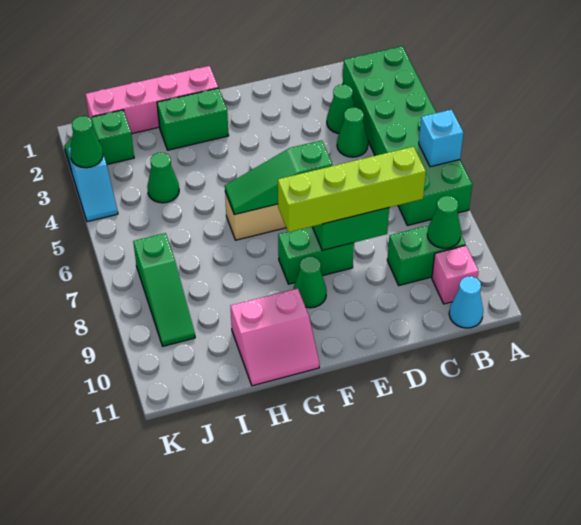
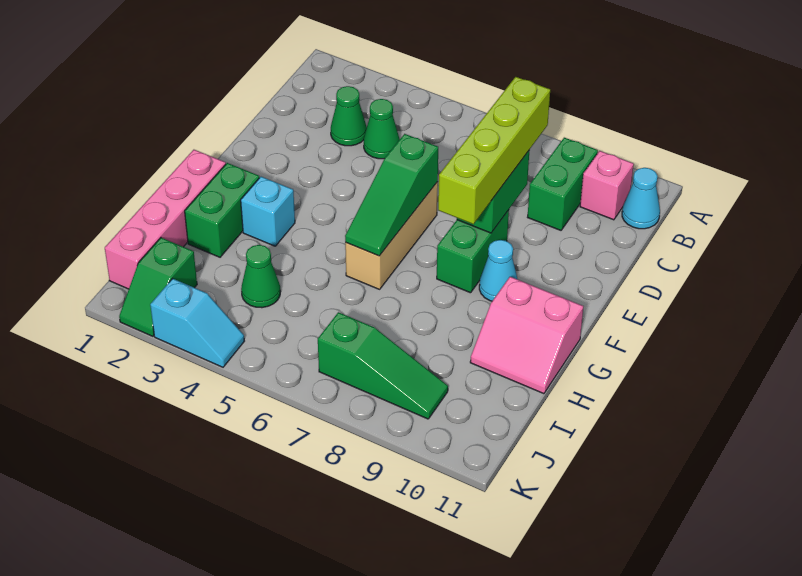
green 2x6 brick [343,46,472,226] -> none
cyan 1x1 brick [419,110,463,167] -> cyan 1x1 brick moved to [241,177,295,246]
green 1x1 cone [427,196,461,248] -> none
green 1x1 cone [293,256,327,308] -> cyan 1x1 cone [479,240,517,301]
pink 2x2 slope [231,288,319,386] -> pink 2x2 slope turned to [470,277,583,394]
green 1x1 cone [70,116,103,168] -> none

